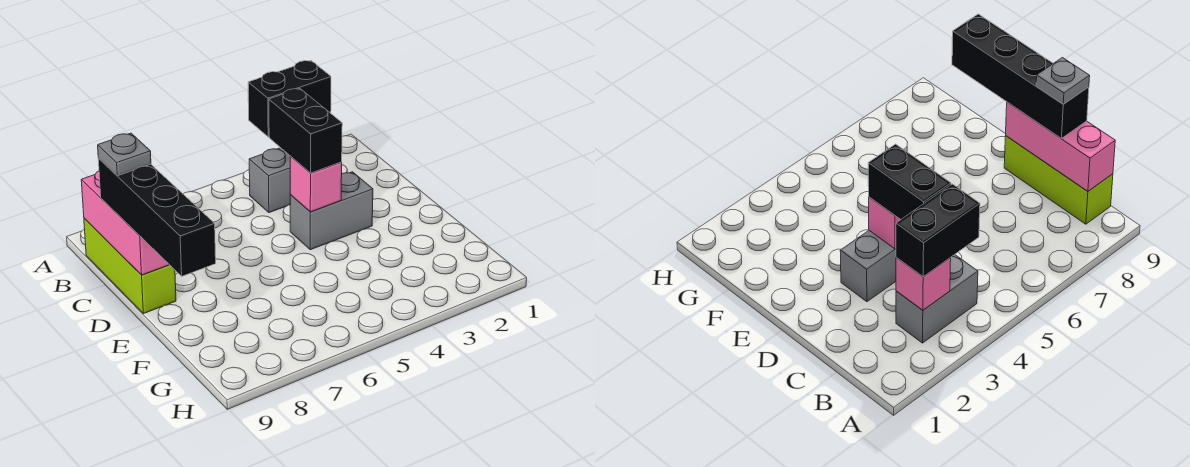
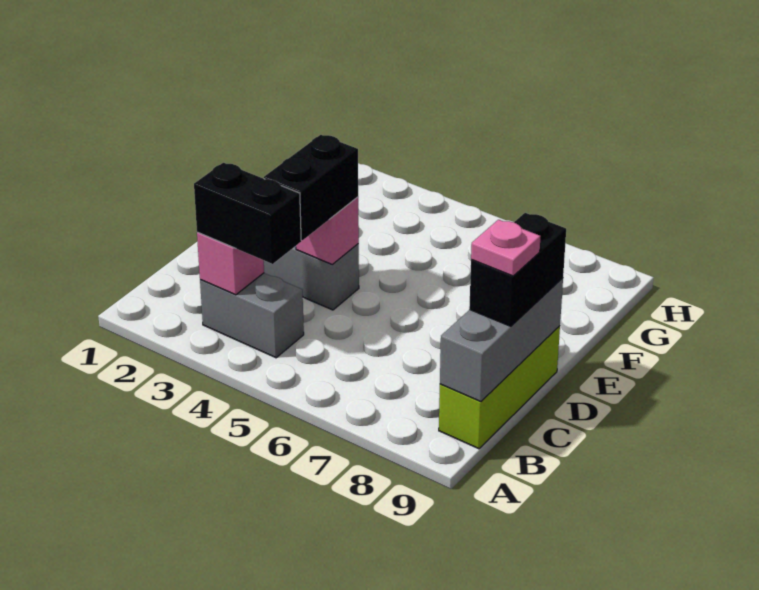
pink 1x3 brick [81,171,169,275] -> grey 1x3 brick [440,278,563,402]
black 1x4 brick [98,158,216,276] -> black 1x2 brick [469,213,566,326]
grey 1x1 plate [98,133,151,176] -> pink 1x1 plate [471,220,541,276]

